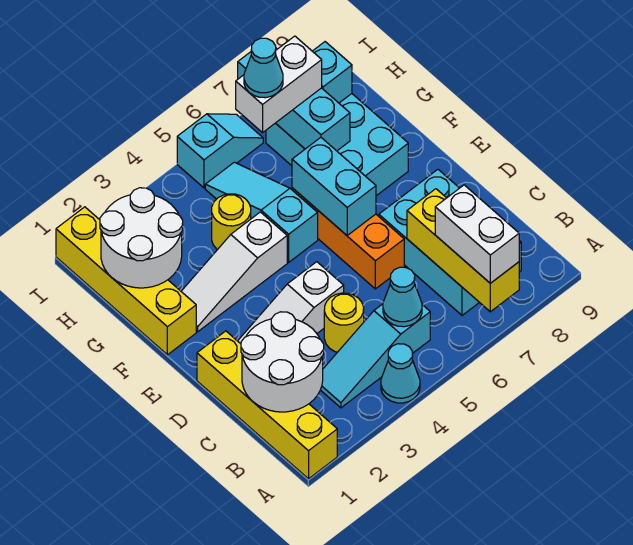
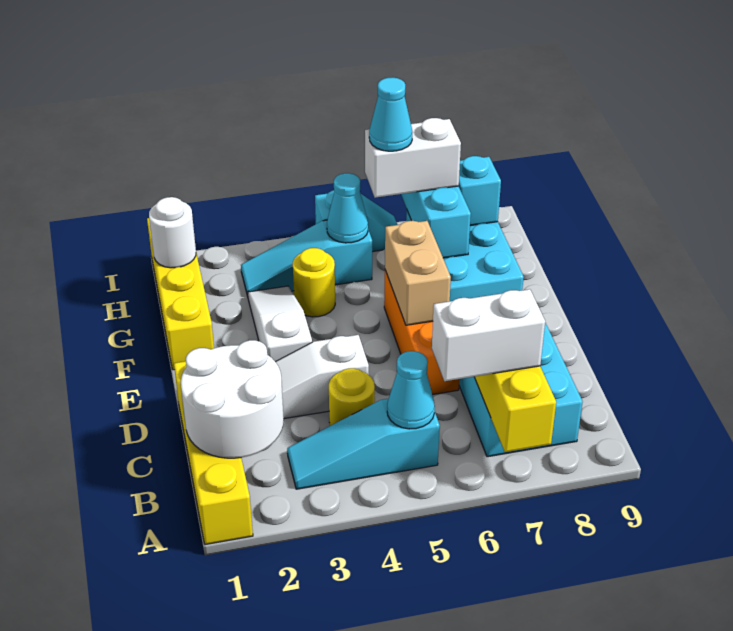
cyan 1x1 cone [381,344,420,403] -> cyan 1x1 cone moved to [327,173,368,243]
white 1x2 brick [435,185,519,283] -> white 1x2 brick turned to [432,289,545,381]
cyan 1x2 brick [292,138,376,235] -> tan 1x2 brick [385,221,451,325]
white 1x3 slope [181,212,287,332] -> white 1x3 slope turned to [248,286,312,362]
cyan 1x3 slope [205,162,318,262] -> cyan 1x3 slope turned to [241,220,372,296]
white 2x2 round brick [100,188,183,288] -> white 1x1 round brick [149,197,196,268]

